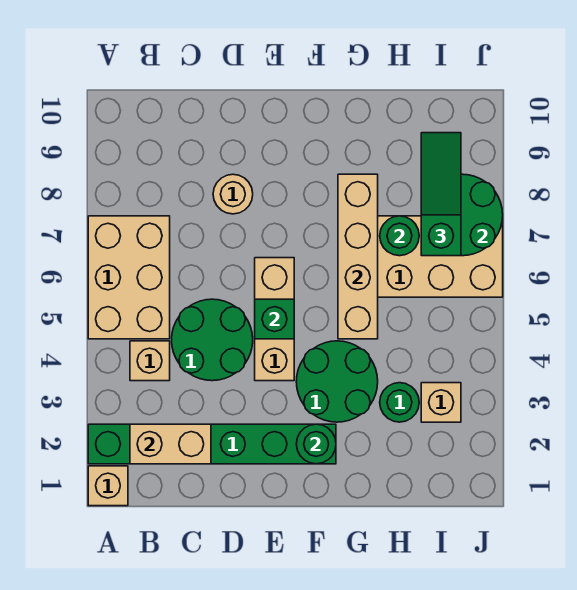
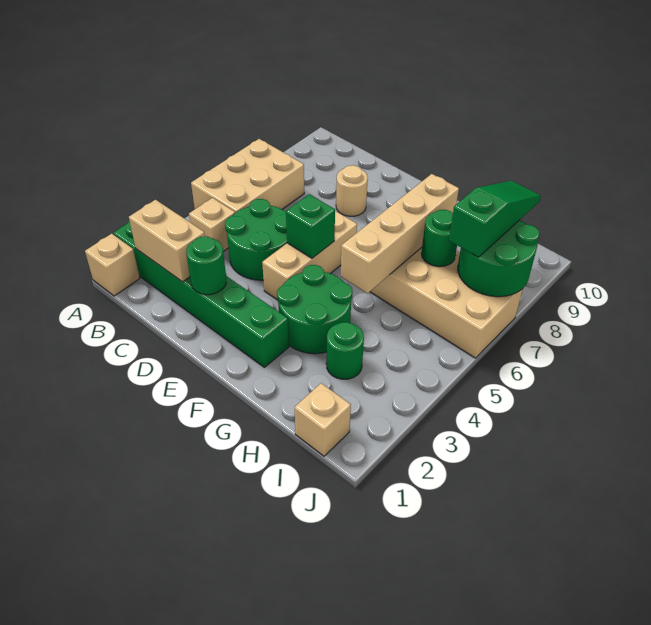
green 1x1 round brick [296,424,336,464] -> green 1x1 round brick moved to [186,236,226,295]
tan 1x1 brick [421,383,461,422] -> tan 1x1 brick moved to [295,383,351,456]

